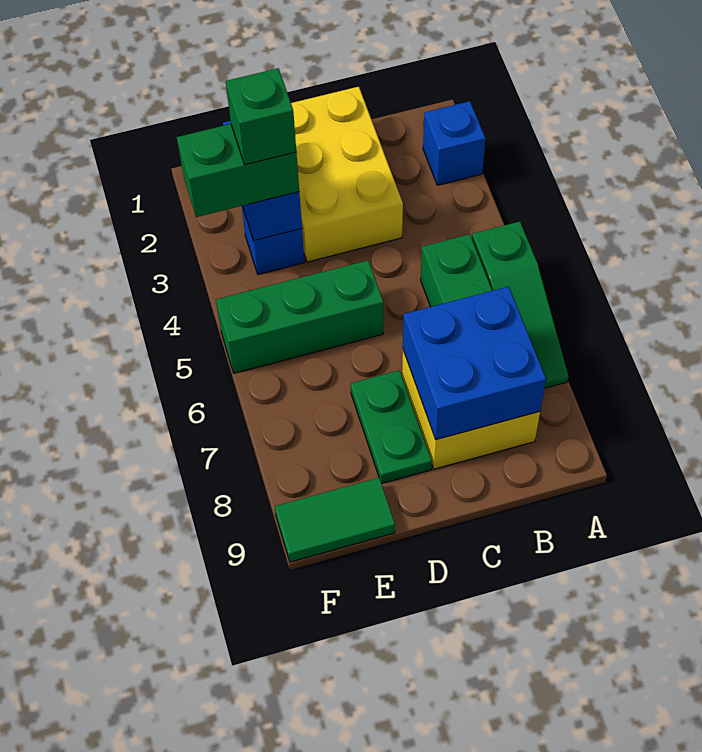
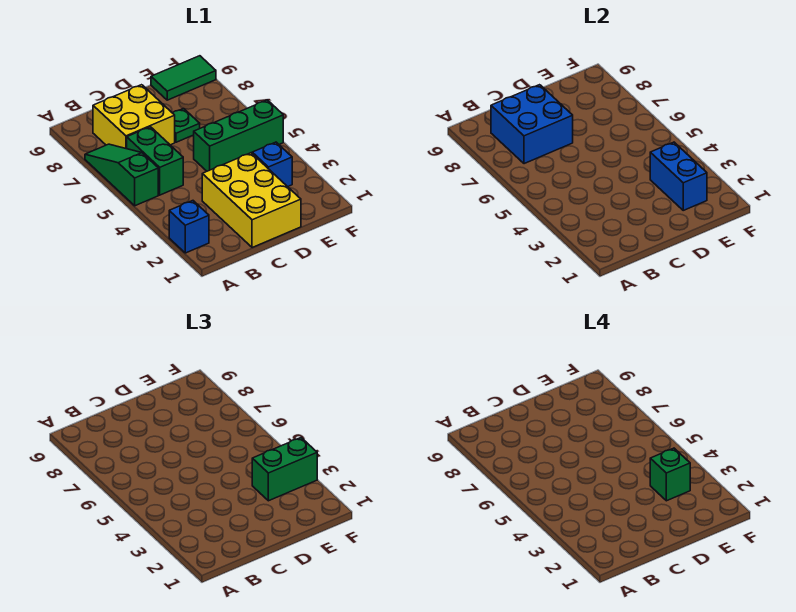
green 1x2 plate [351,370,432,484] -> green 1x1 plate [173,108,200,142]

